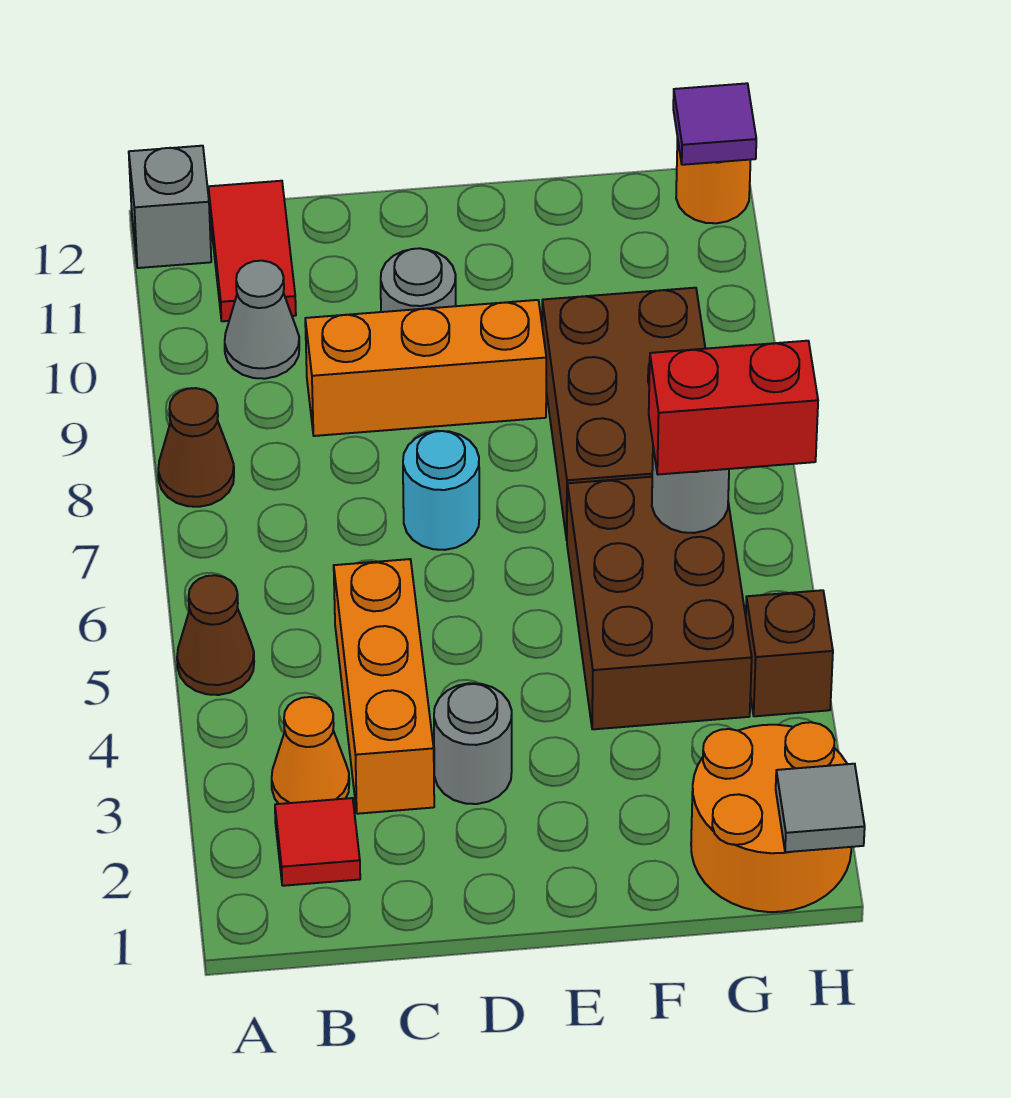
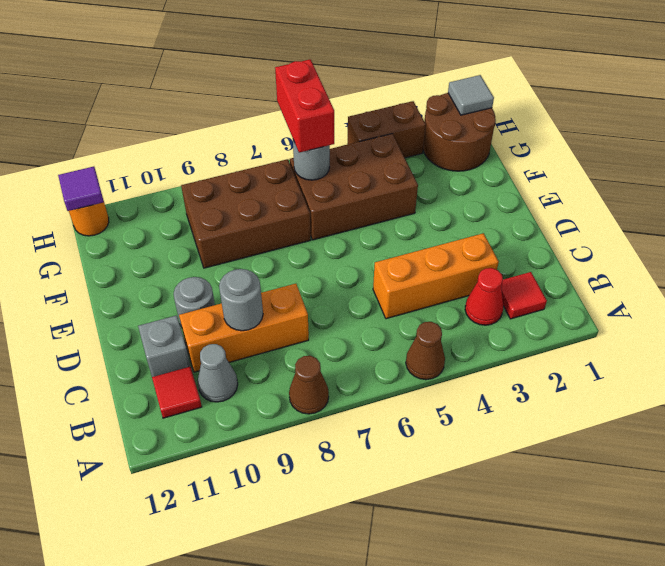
grey 1x1 brick [129,146,211,268] -> grey 1x1 brick moved to [138,315,190,377]
orange 1x1 cone [272,697,349,804] -> red 1x1 cone [465,268,503,325]
red 1x2 tile [208,181,296,321] -> red 1x1 tile [152,367,202,418]
orange 1x3 brick [305,300,546,436] -> orange 1x3 brick turned to [179,284,309,372]
grey 1x1 round brick [434,683,512,804] -> grey 1x1 round brick moved to [219,269,263,331]
cyan 1x1 round brick [403,431,479,550] -> none
orange 2x2 round brick [691,722,851,912] -> brown 2x2 round brick [423,93,496,171]
brown 1x1 brick [746,590,833,716] -> brown 1x2 brick [347,101,426,158]

